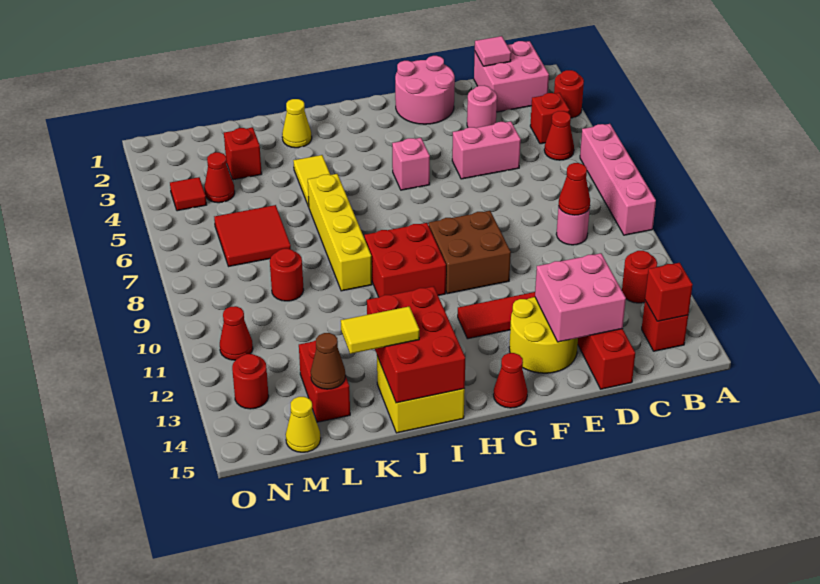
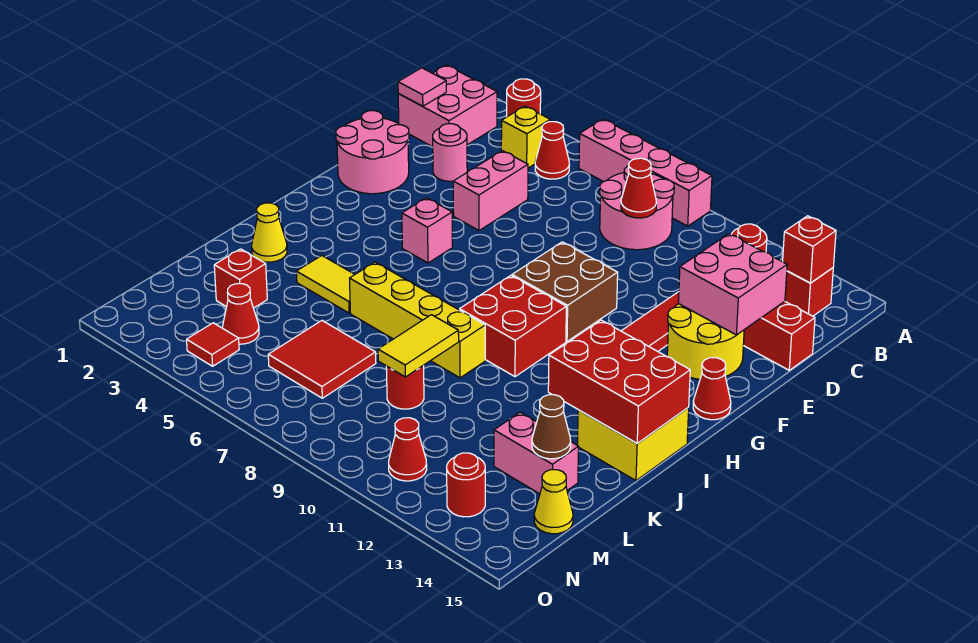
red 1x1 brick [530,93,570,144] -> yellow 1x1 brick [501,106,550,168]
pink 1x1 round brick [556,206,590,245] -> pink 2x2 round brick [600,166,674,250]
yellow 1x2 tile [341,306,419,354] -> yellow 1x2 tile moved to [378,315,459,377]
red 1x2 brick [299,340,350,422] -> pink 1x2 brick [494,412,579,494]

